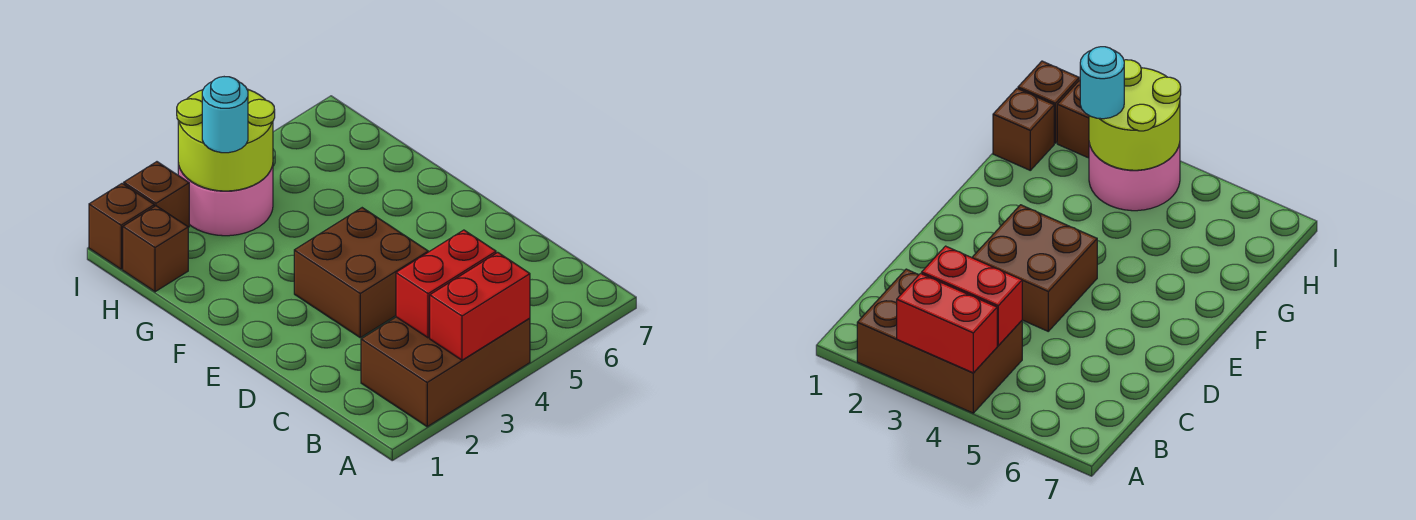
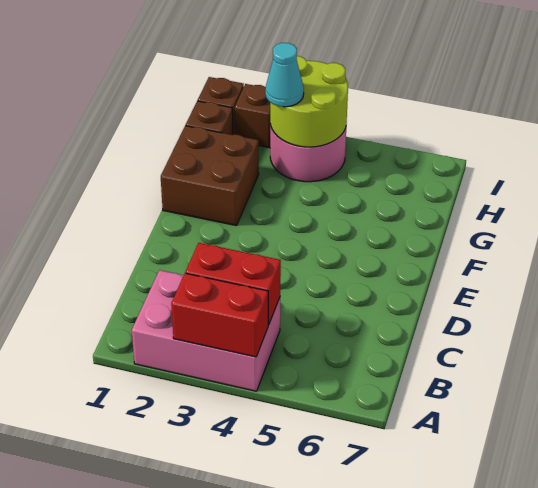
brown 2x3 brick [361,317,530,427] -> pink 2x3 brick [132,270,280,391]
brown 2x2 brick [294,208,428,338] -> brown 2x2 brick moved to [161,126,259,226]
cyan 1x1 round brick [202,77,248,153] -> cyan 1x1 cone [265,43,304,107]

